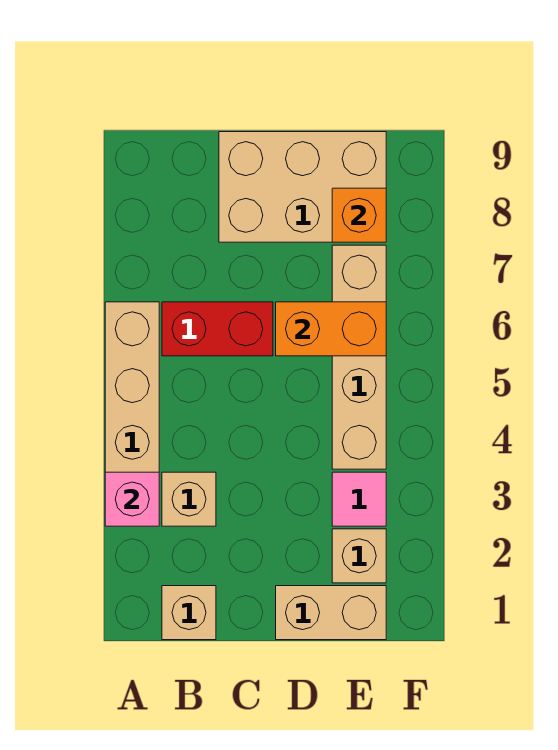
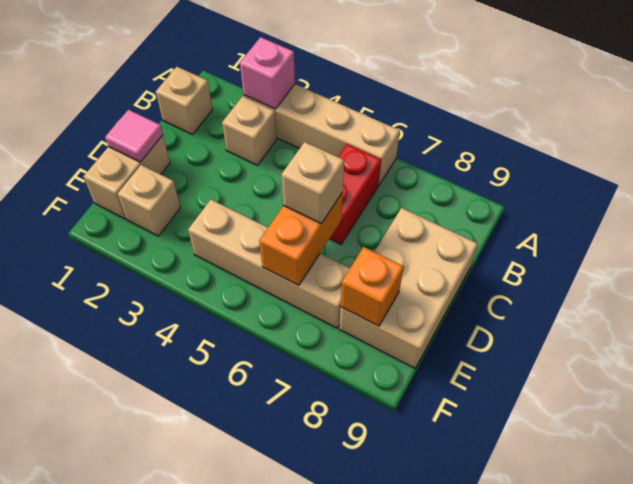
none -> tan 1x1 brick [281,142,344,224]
pink 1x1 tile [332,472,386,526] -> pink 1x1 tile moved to [105,110,163,162]

